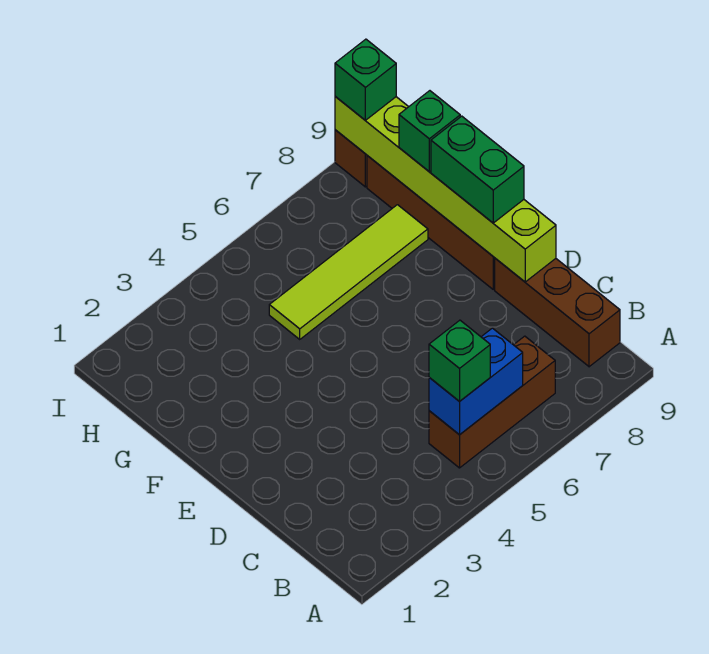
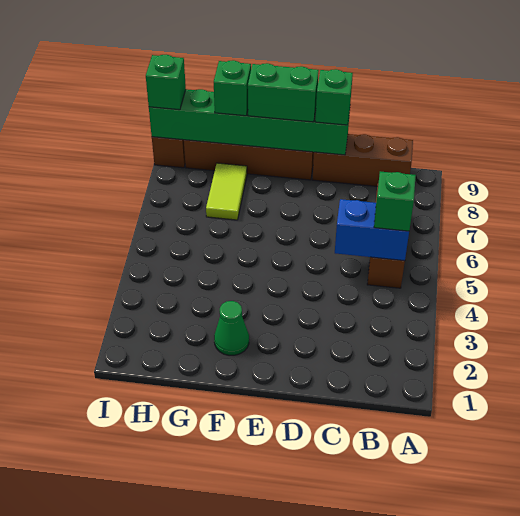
blue 1x2 brick [429,328,523,435] -> blue 1x2 brick turned to [335,199,409,261]
lime 1x6 brick [335,97,556,282] -> green 1x6 brick [149,89,350,155]
none -> green 1x1 brick [315,69,353,125]
none -> green 1x1 cone [214,301,249,355]
lime 1x4 tile [269,205,428,339] -> lime 1x2 tile [206,163,247,220]

